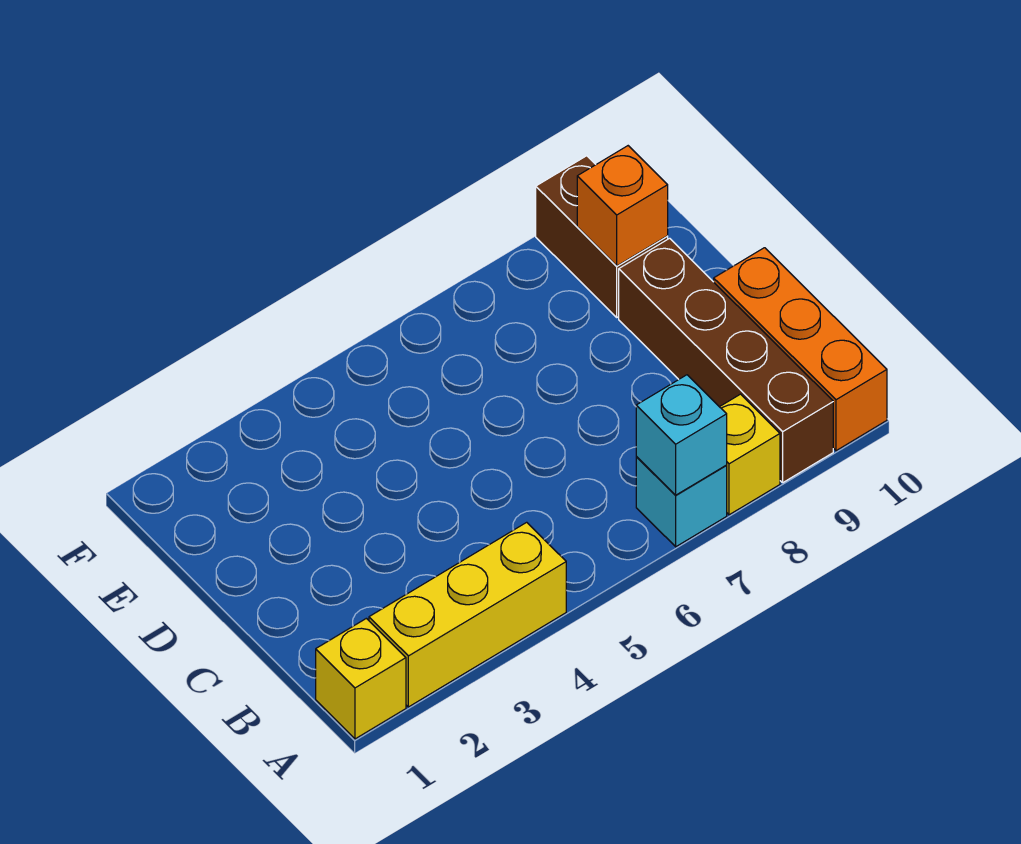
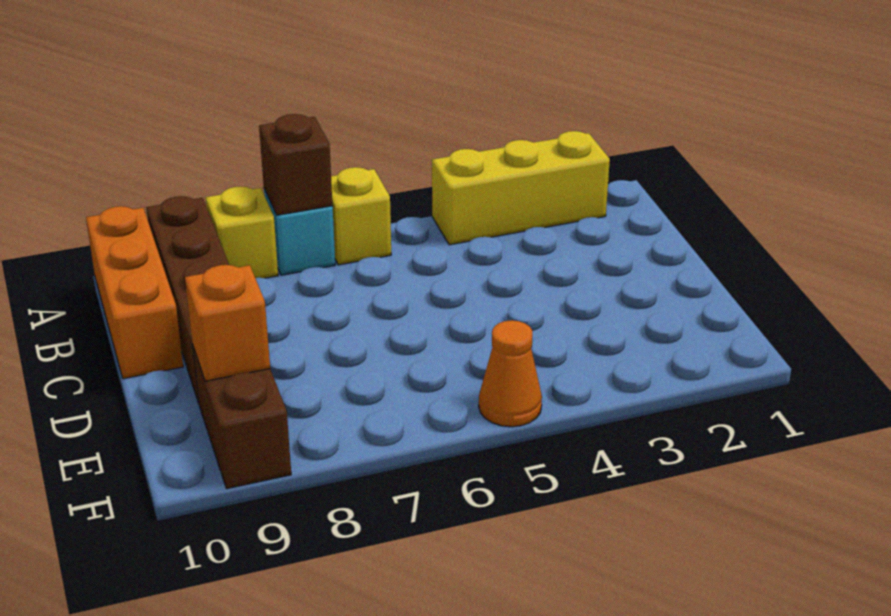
yellow 1x1 brick [316,618,406,739] -> yellow 1x1 brick moved to [331,167,391,265]
cyan 1x1 brick [636,375,727,495] -> brown 1x1 brick [259,114,332,215]
none -> orange 1x1 cone [479,320,542,427]

